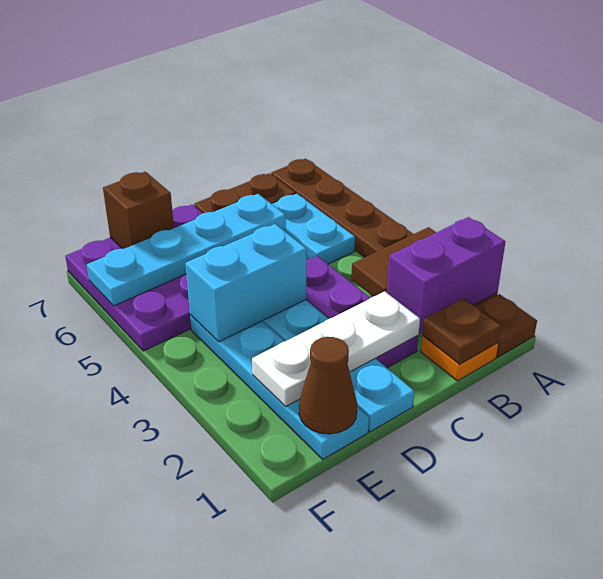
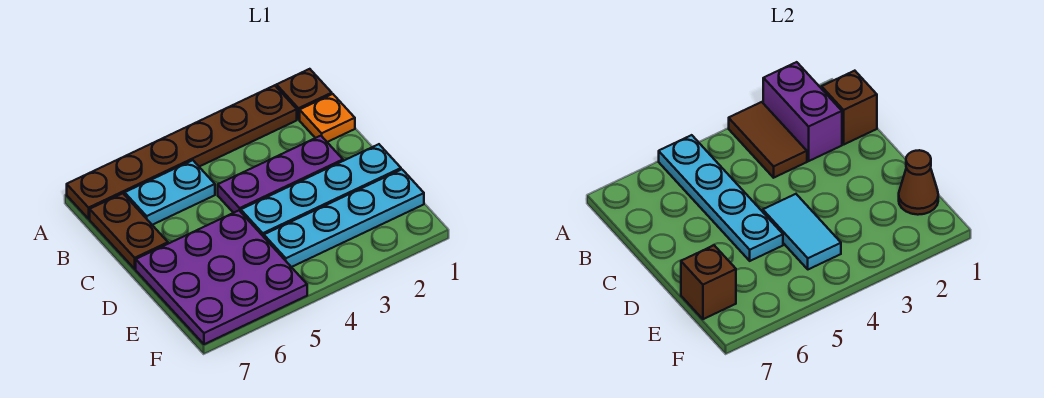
brown 1x1 plate [422,298,501,364] -> brown 1x1 brick [822,71,877,144]
white 1x3 plate [252,291,420,407] -> none
cyan 1x4 plate [87,194,286,306] -> cyan 1x4 plate moved to [659,135,783,261]
cyan 1x2 brick [185,224,306,342] -> cyan 1x2 tile [763,194,841,269]

